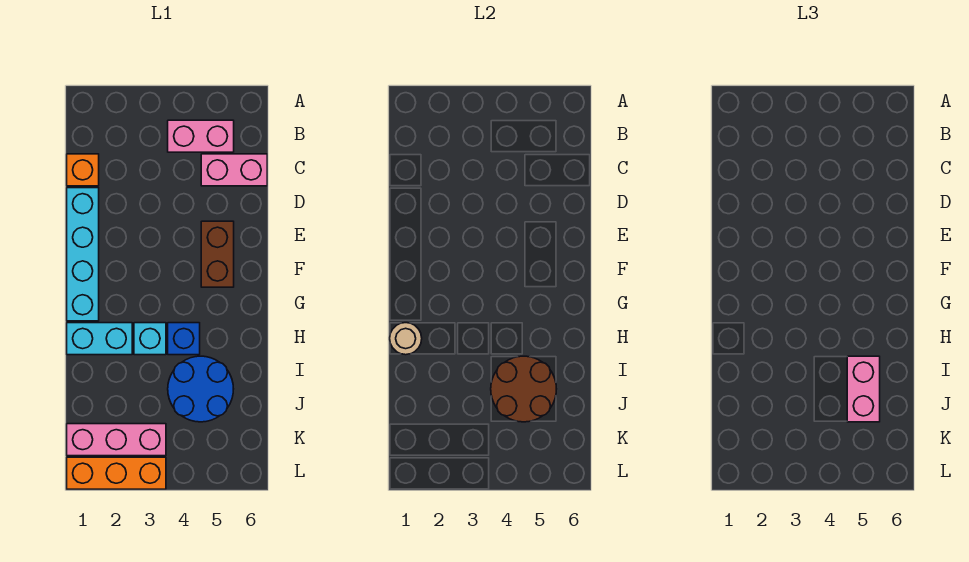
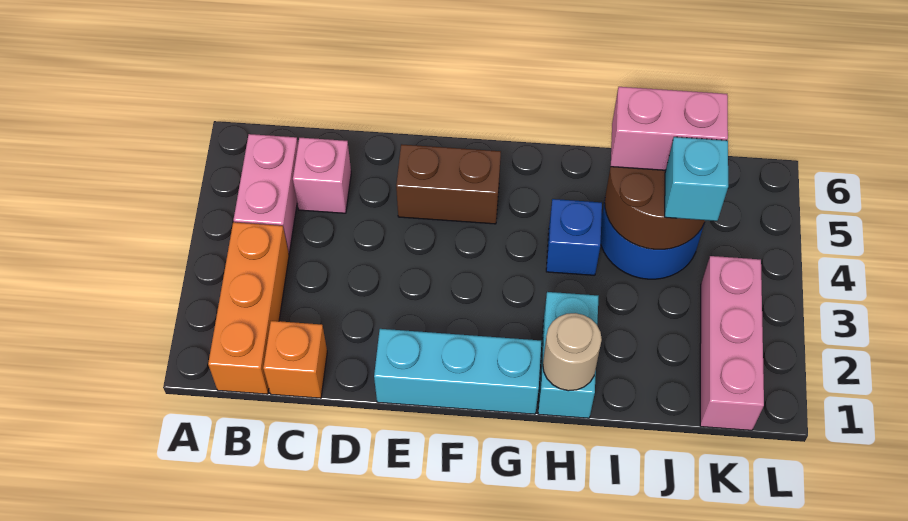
pink 1x2 brick [201,154,267,186] -> pink 1x1 brick [293,138,351,213]
cyan 1x4 brick [67,188,99,321] -> cyan 1x3 brick [374,329,541,414]
cyan 1x1 brick [134,323,166,355] -> cyan 1x1 brick moved to [665,137,728,221]
orange 1x3 brick [67,457,166,489] -> orange 1x3 brick moved to [208,222,289,394]

